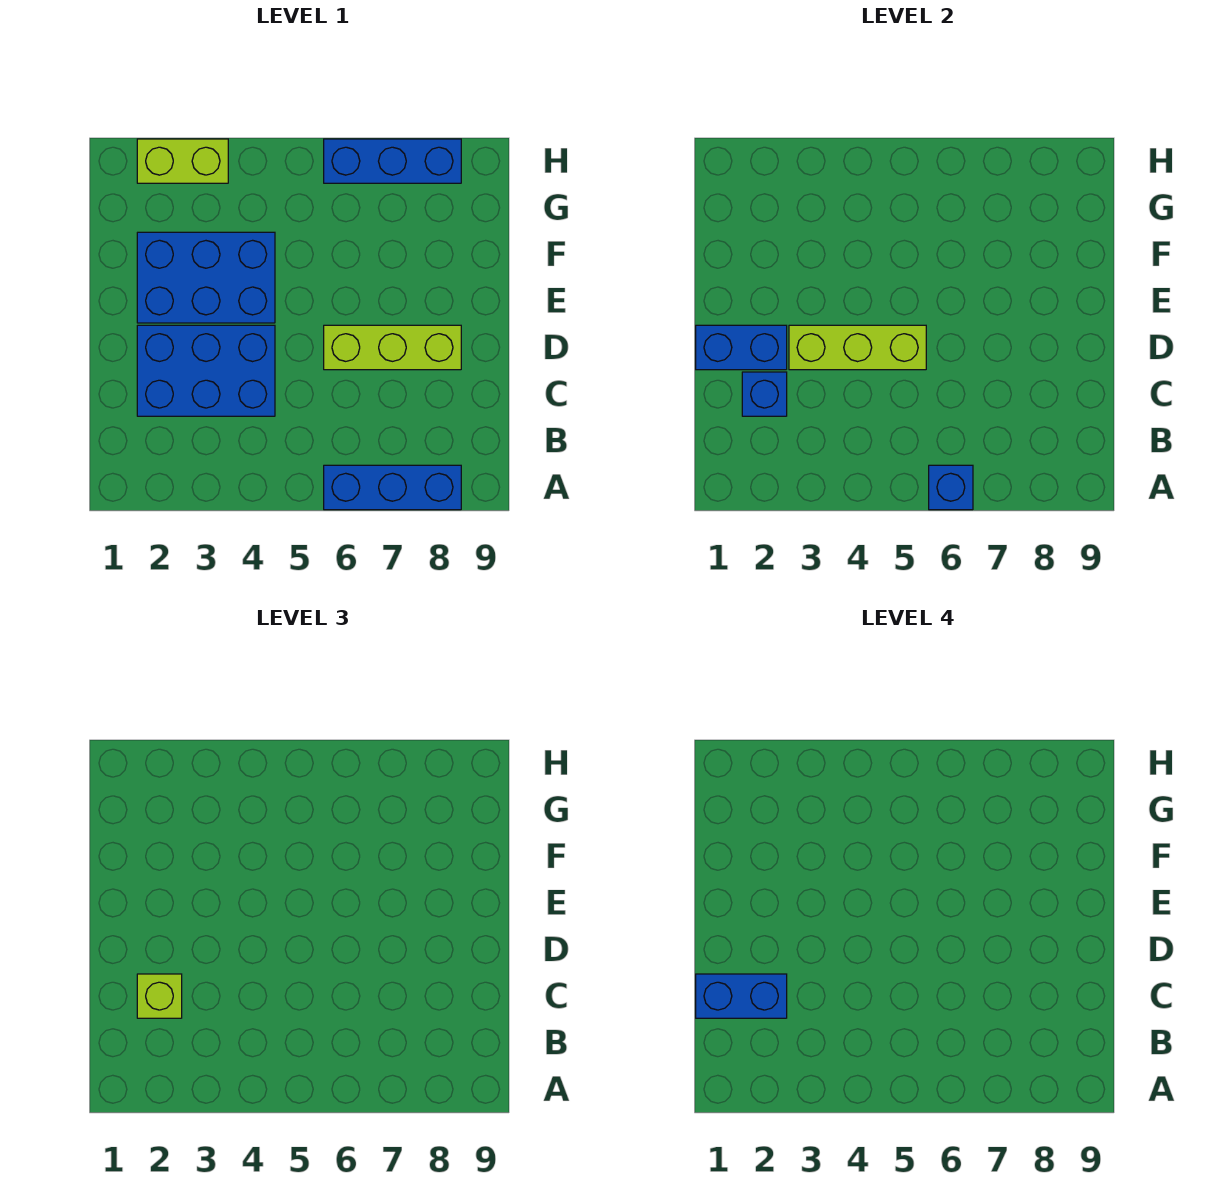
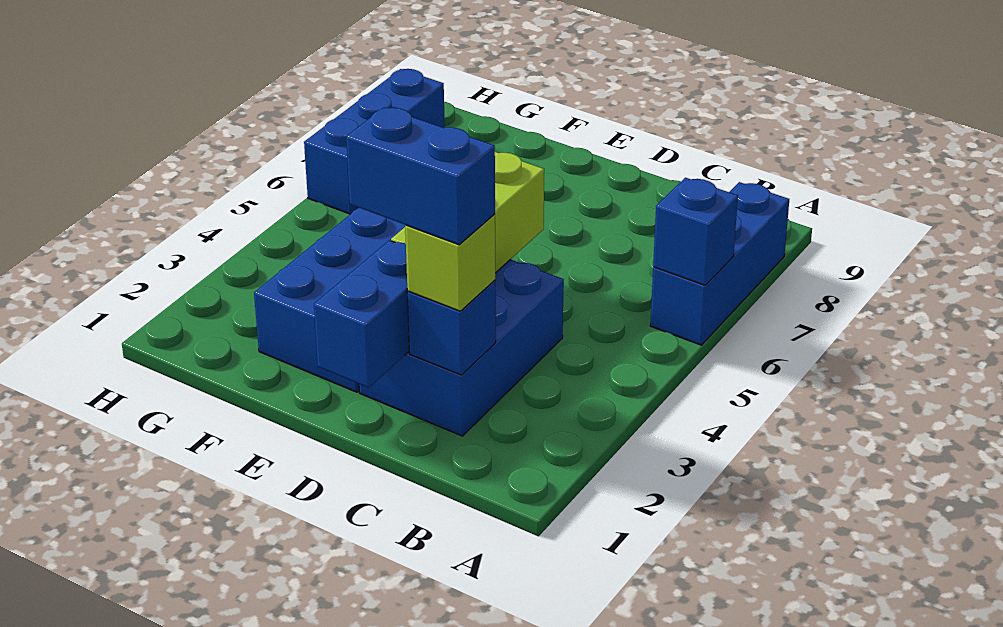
blue 1x2 brick [696,974,787,1018] -> blue 1x2 brick turned to [346,107,495,245]
lime 1x3 brick [324,325,461,370] -> none
lime 1x2 brick [137,139,228,183] -> none

